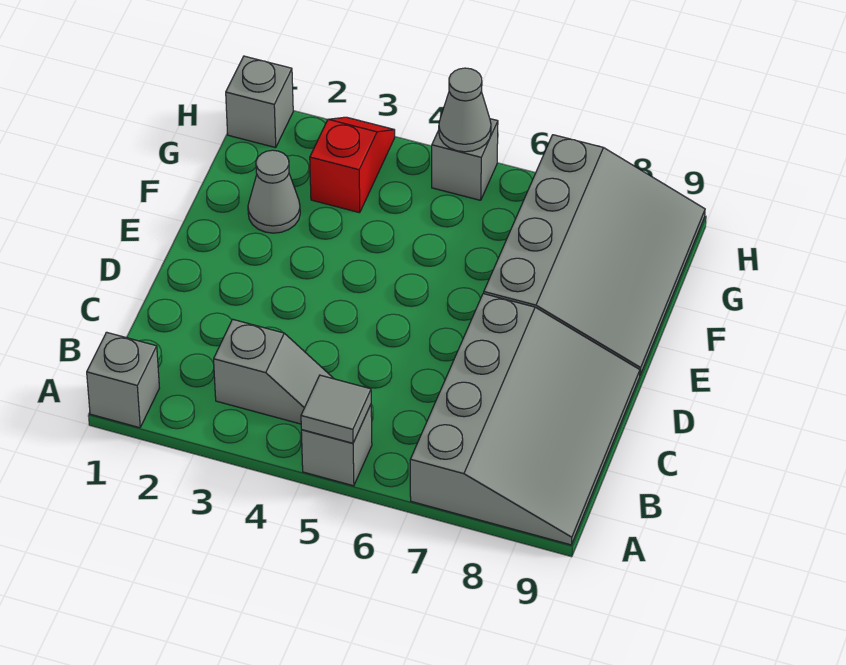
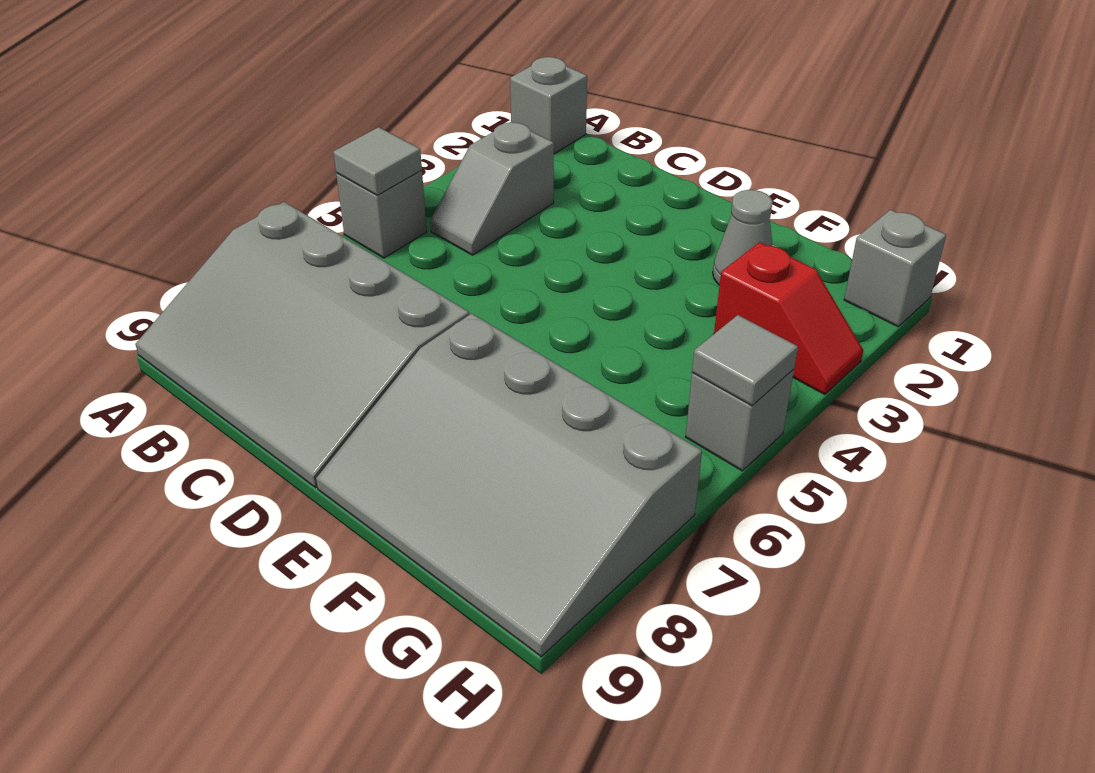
grey 1x1 cone [439,68,491,152] -> grey 1x1 tile [692,315,798,406]

